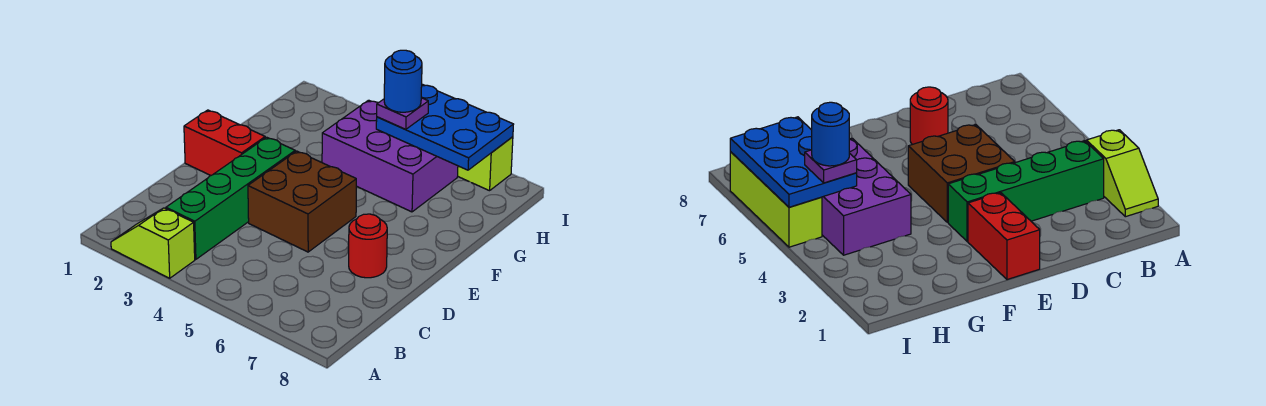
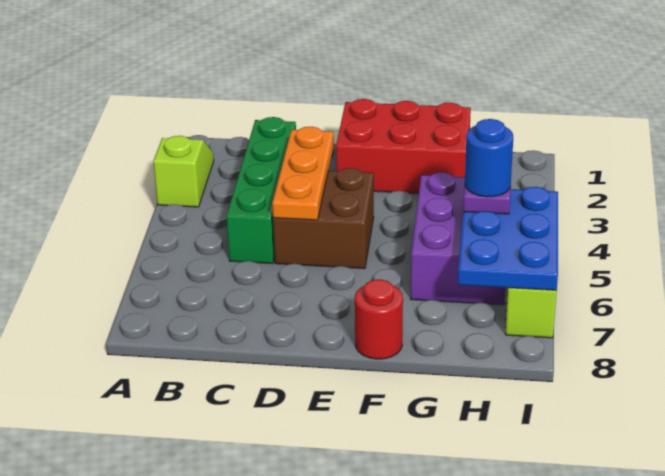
green 1x4 brick [166,137,295,259] -> green 1x4 brick turned to [226,117,296,264]
none -> orange 1x3 plate [272,127,334,220]
red 1x1 round brick [349,214,387,278] -> red 1x1 round brick moved to [355,279,403,359]
red 1x2 brick [184,110,265,176] -> red 2x3 brick [336,99,471,194]

